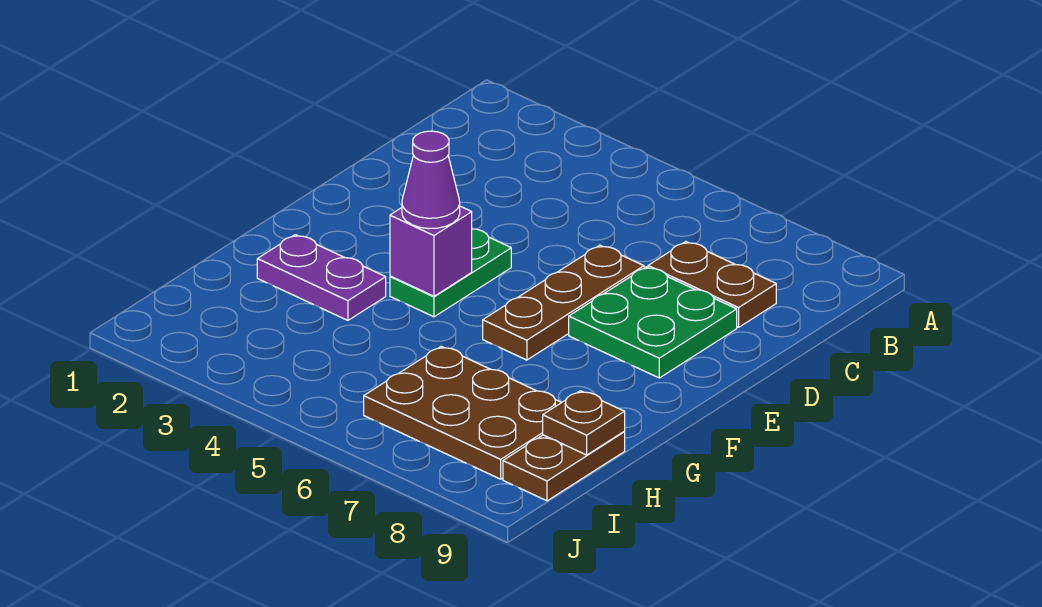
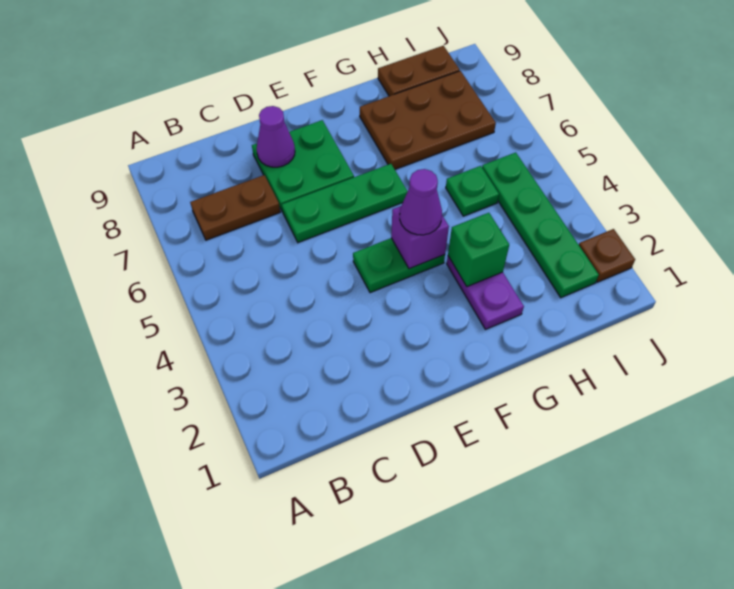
brown 1x2 plate [648,242,776,327] -> brown 1x2 plate turned to [190,175,280,240]
brown 1x3 plate [483,245,644,360] -> green 1x3 plate [282,164,408,243]
none -> purple 1x1 cone [257,106,295,167]
none -> green 1x1 brick [448,213,509,287]
none -> green 1x1 plate [446,166,499,216]
brown 2x3 plate [364,346,562,479] -> brown 2x3 plate turned to [360,71,496,169]
brown 1x1 plate [543,391,625,455] -> brown 1x1 plate moved to [579,229,635,282]
none -> green 1x4 plate [482,152,599,298]

